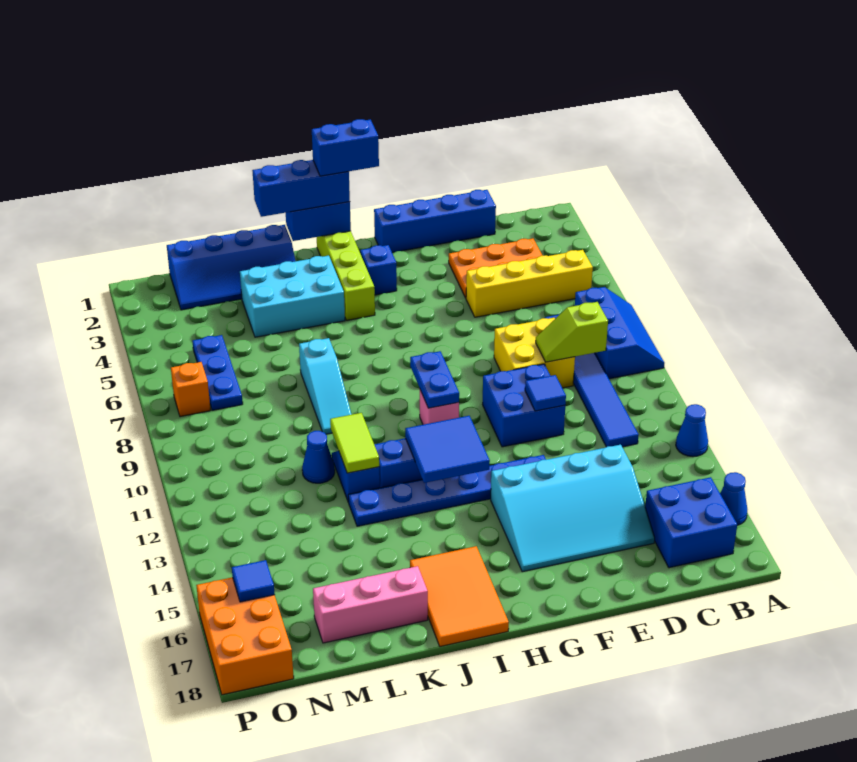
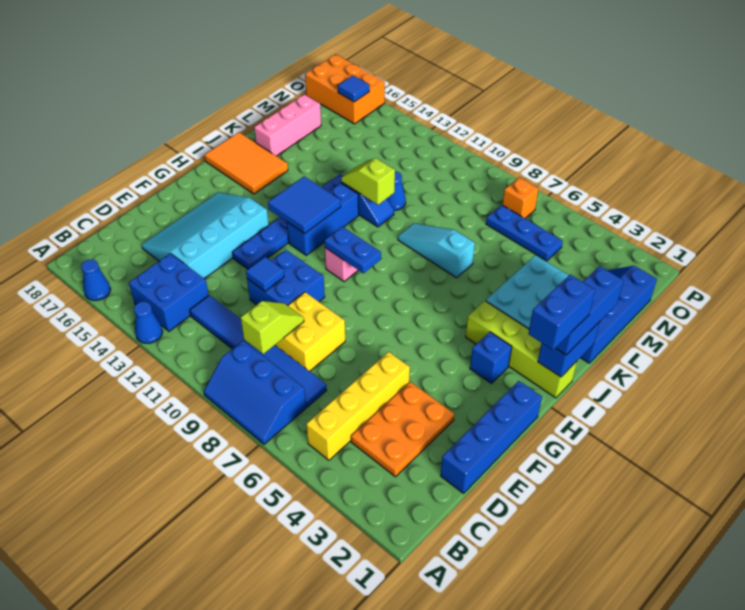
blue 2x2 brick [645,477,737,568] -> blue 2x2 brick moved to [129,254,209,331]
lime 1x2 tile [330,413,379,473] -> lime 1x2 slope [341,158,395,205]

